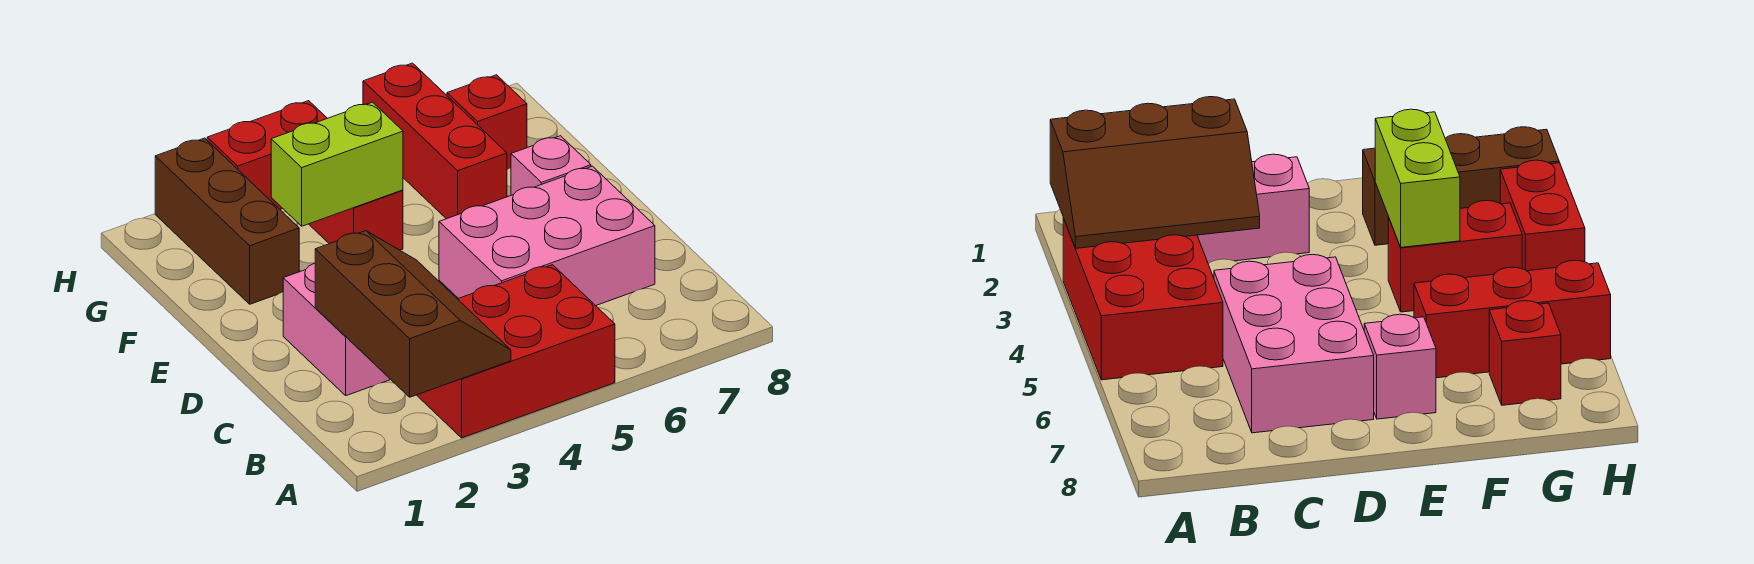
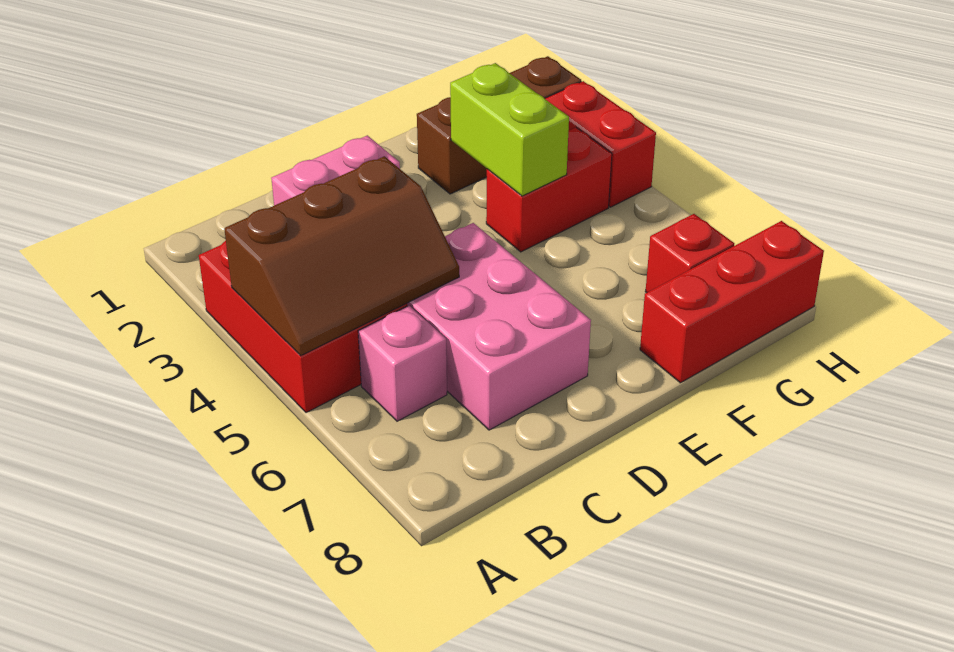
brown 2x3 slope [315,231,511,397] -> brown 2x3 slope moved to [224,156,459,356]
pink 1x1 brick [511,136,591,195] -> pink 1x1 brick moved to [358,305,447,421]
red 1x3 brick [363,63,507,219] -> red 1x3 brick moved to [640,221,824,383]

